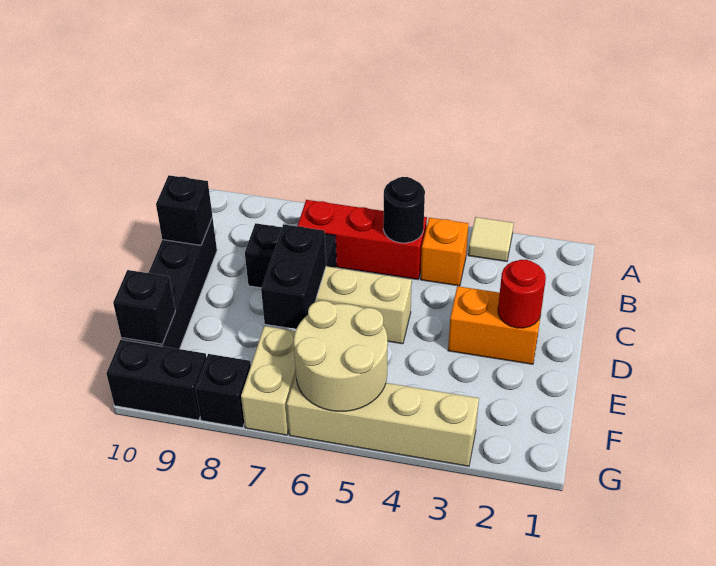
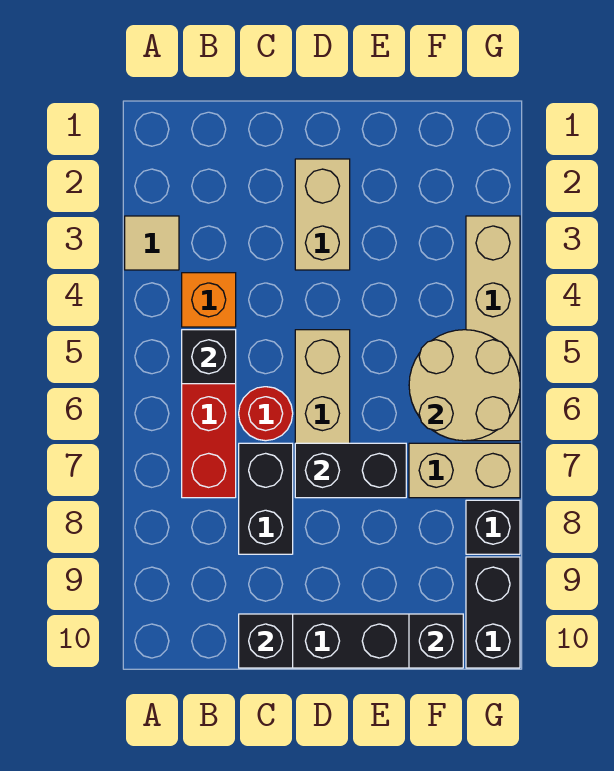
black 1x1 round brick [383,177,425,243] -> black 1x1 brick [182,330,236,384]
orange 1x2 brick [448,286,542,364] -> tan 1x2 brick [295,159,350,270]
red 1x1 round brick [498,260,546,328] -> red 1x1 round brick moved to [239,387,293,441]

